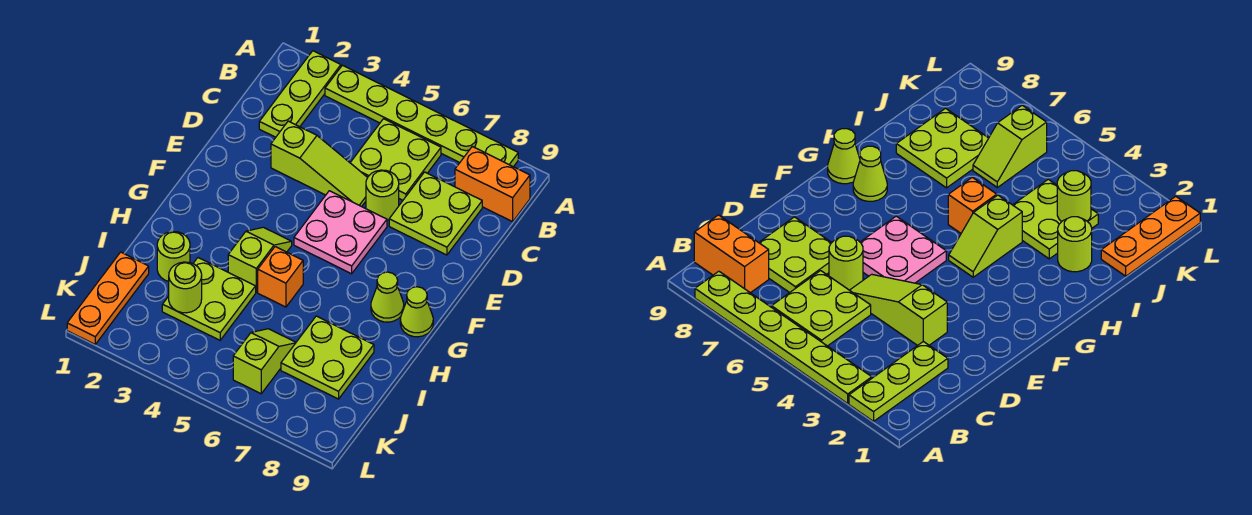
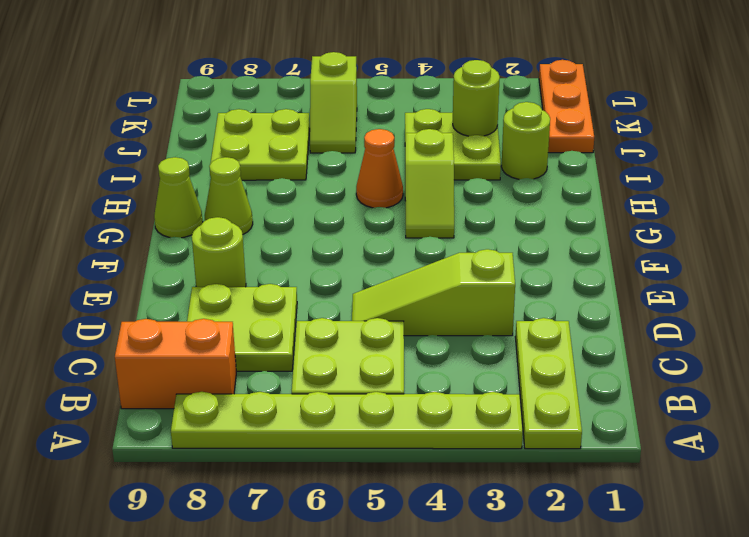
lime 1x1 round brick [366,170,399,220] -> lime 1x1 round brick moved to [192,217,246,287]
pink 2x2 plate [294,191,387,274] -> none
orange 1x1 brick [258,247,303,307] -> orange 1x1 cone [356,129,403,208]

